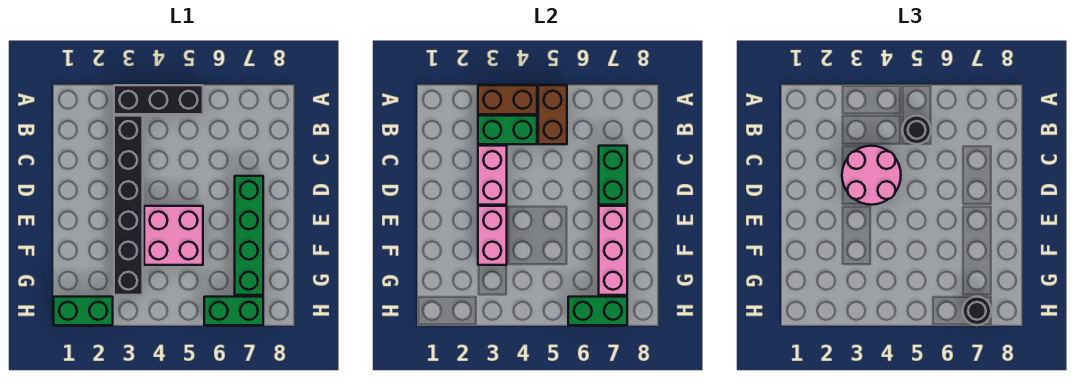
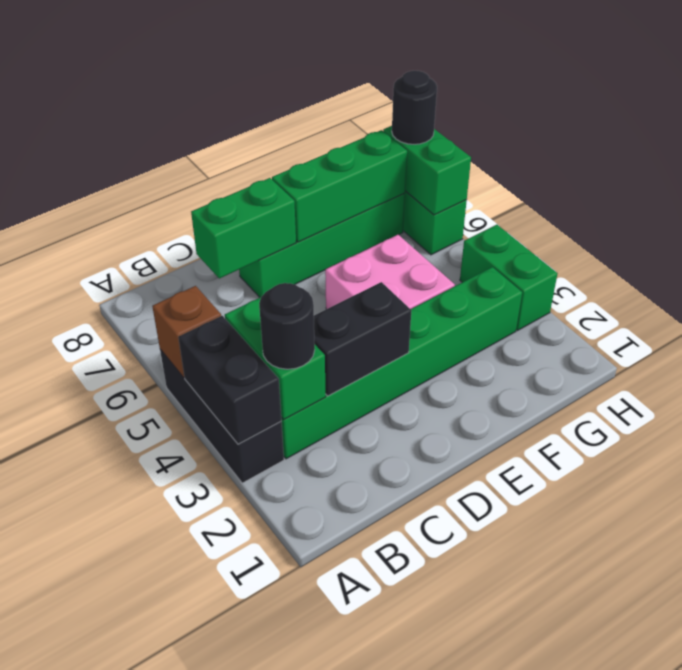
brown 1x2 brick [478,85,537,114] -> black 1x2 brick [178,316,281,444]
brown 1x2 brick [538,85,567,144] -> brown 1x1 brick [152,286,221,377]
black 1x6 brick [114,116,143,295] -> green 1x6 brick [281,267,522,459]
black 1x1 round brick [902,116,931,144] -> black 1x1 round brick moved to [259,283,315,369]
pink 1x2 brick [478,146,507,205] -> black 1x2 brick [314,282,411,396]
pink 2x2 round brick [842,146,901,205] -> none
pink 1x2 brick [478,206,507,265] -> none
pink 1x3 brick [599,206,627,295] -> green 1x3 brick [272,130,407,242]
green 1x2 brick [54,297,113,325] -> green 1x2 brick moved to [460,225,558,331]

